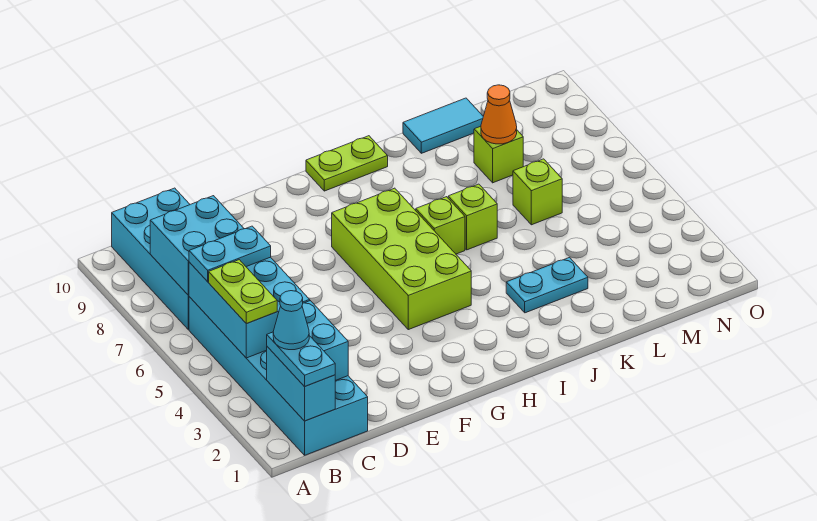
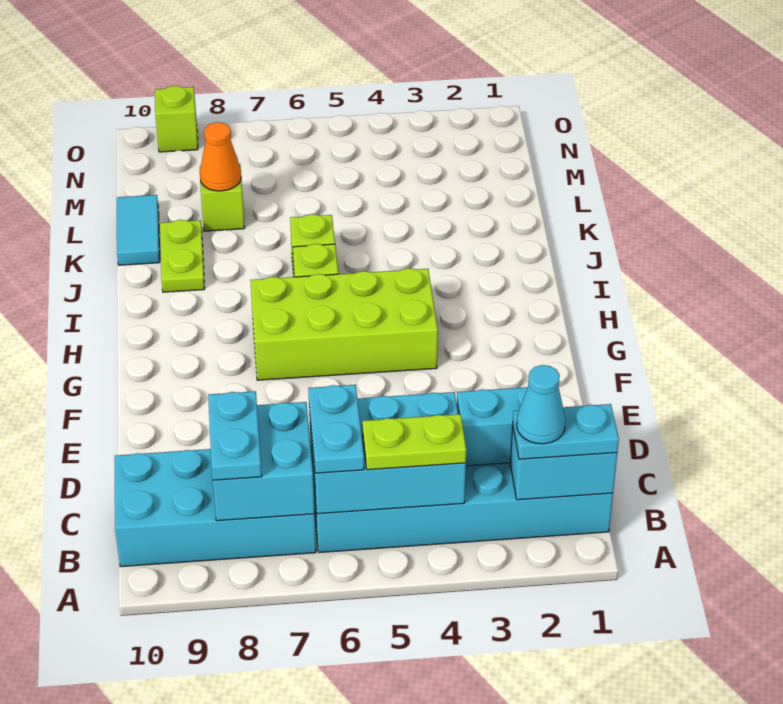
lime 1x2 plate [306,136,388,191] -> lime 1x2 plate moved to [160,220,205,292]
cyan 1x2 plate [506,258,588,313] -> cyan 1x2 plate moved to [208,391,262,480]
lime 1x1 brick [513,159,562,225] -> lime 1x1 brick moved to [155,86,198,152]

